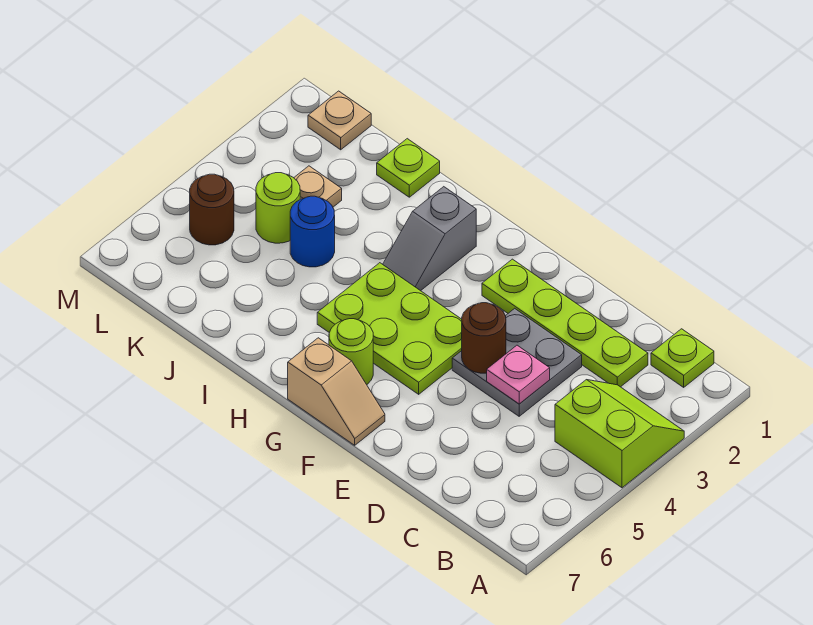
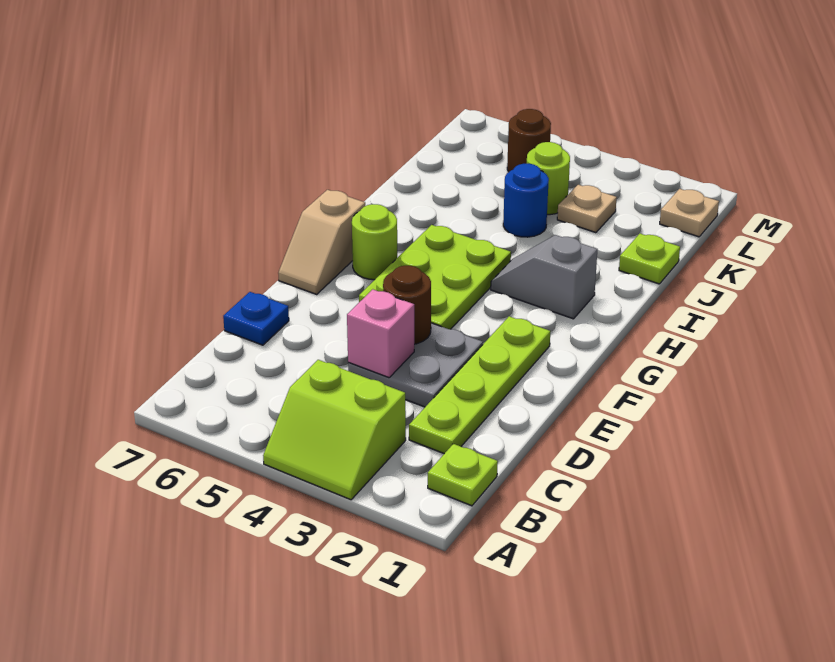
lime 2x2 slope [555,380,684,488] -> lime 2x2 slope turned to [263,360,406,500]
pink 1x1 plate [487,345,550,404] -> pink 1x1 brick [347,289,414,378]
none -> blue 1x1 plate [223,292,289,345]

